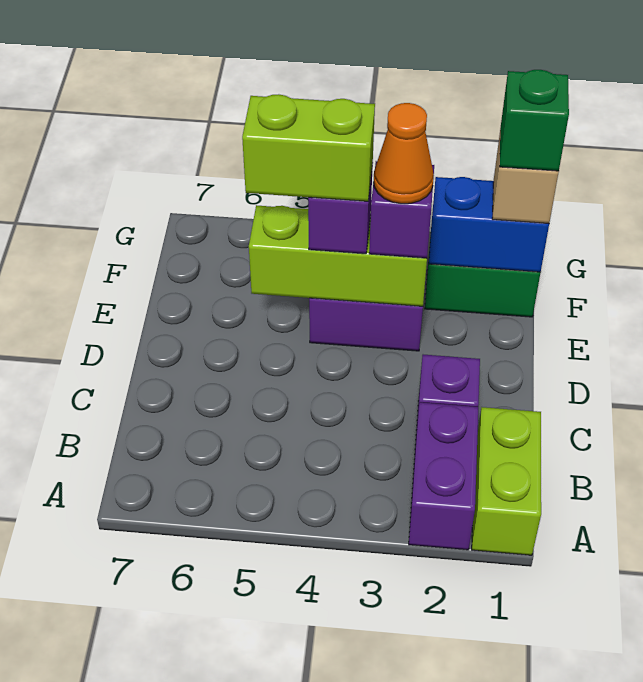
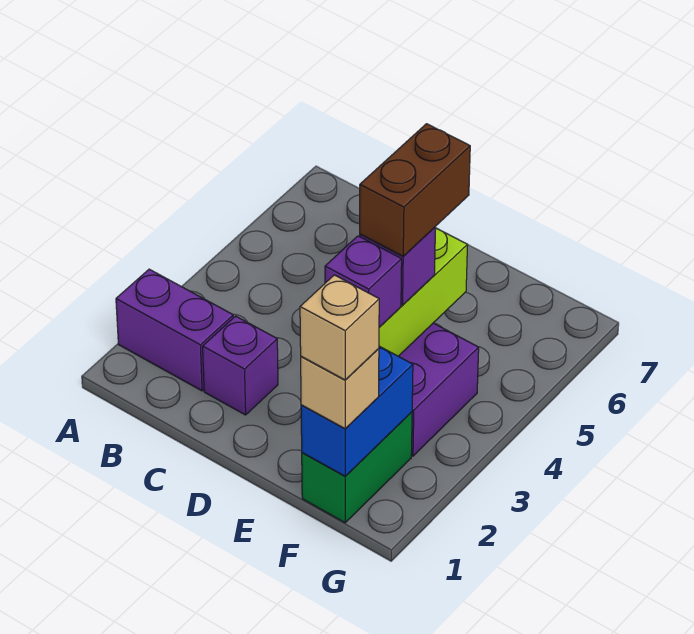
lime 1x2 brick [472,407,541,555] -> none
orange 1x1 cone [374,103,434,204] -> none
lime 1x2 brick [242,94,375,201] -> brown 1x2 brick [360,124,470,256]
green 1x1 brick [500,70,569,171] -> tan 1x1 brick [300,275,379,380]

